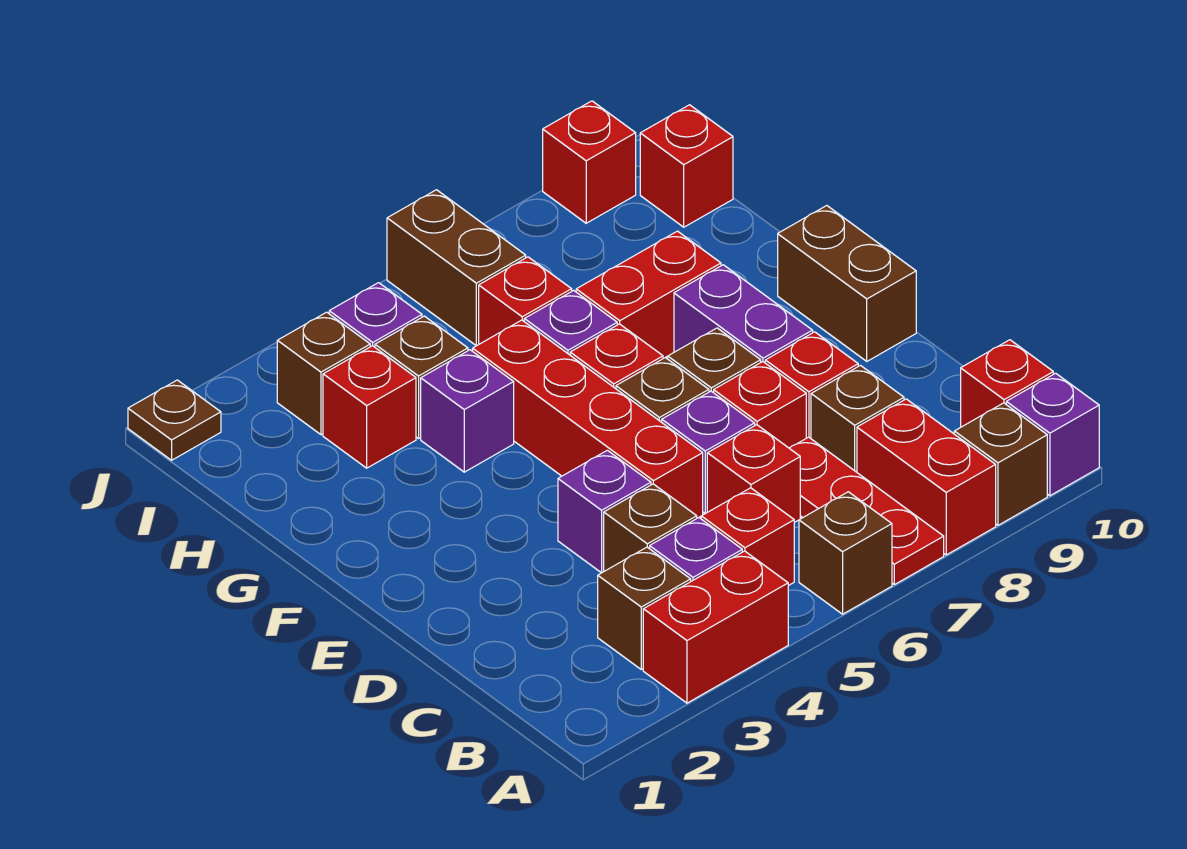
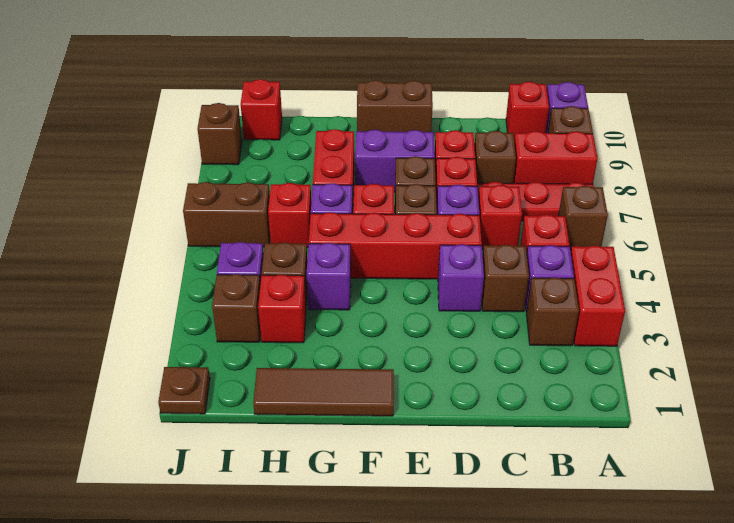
none -> brown 1x3 tile [253,368,394,416]
red 1x1 brick [543,101,636,223] -> brown 1x1 brick [198,103,242,165]

